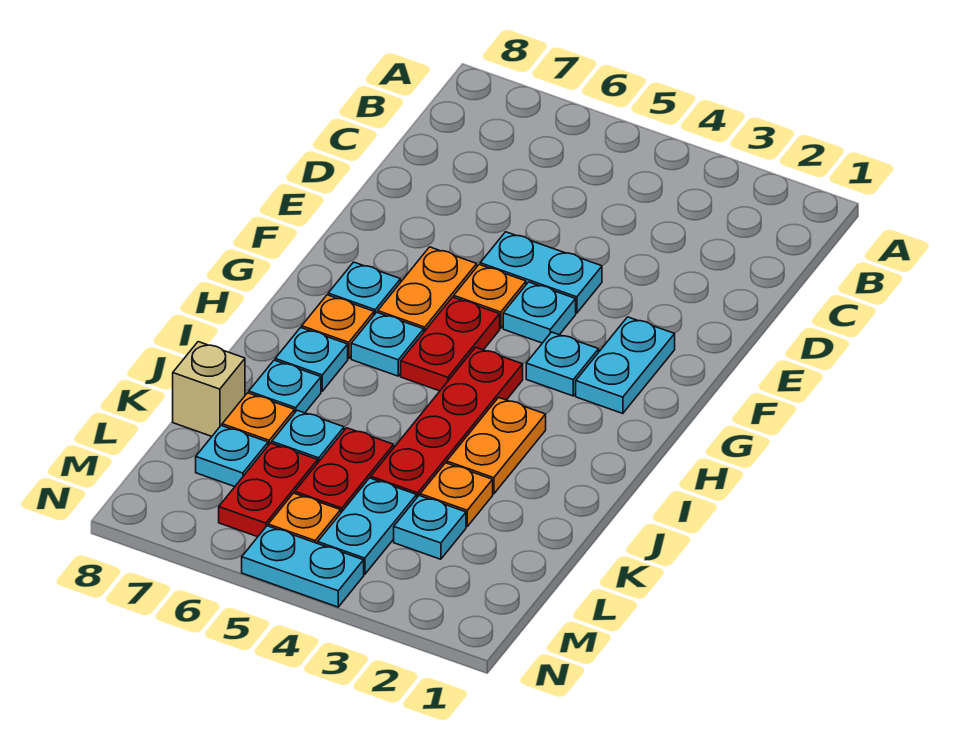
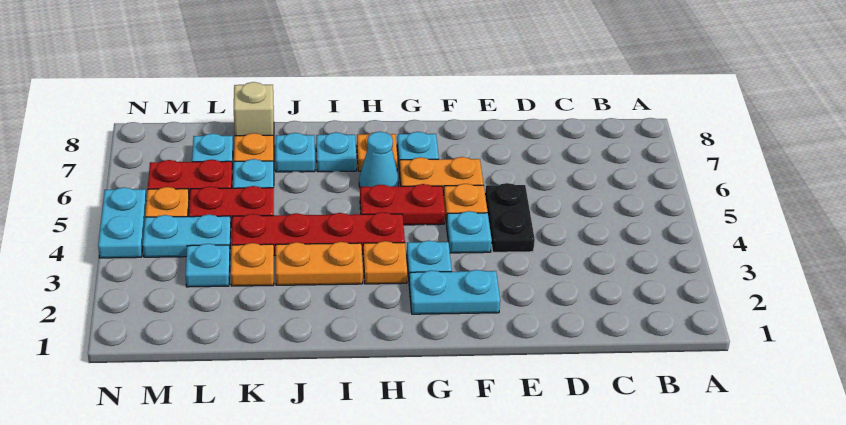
cyan 1x2 plate [480,232,602,313] -> black 1x2 plate [485,183,535,252]
none -> orange 1x1 plate [363,241,407,284]
cyan 1x1 plate [351,312,424,376] -> cyan 1x1 cone [359,132,399,187]

